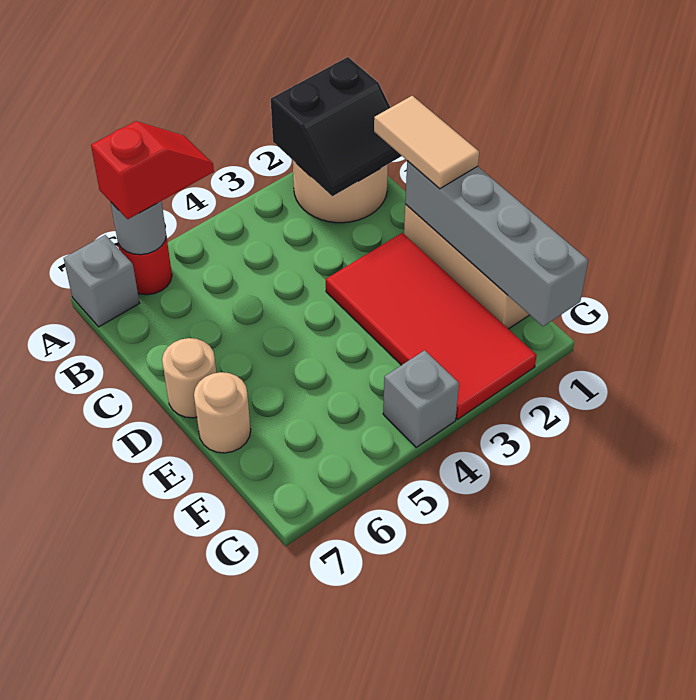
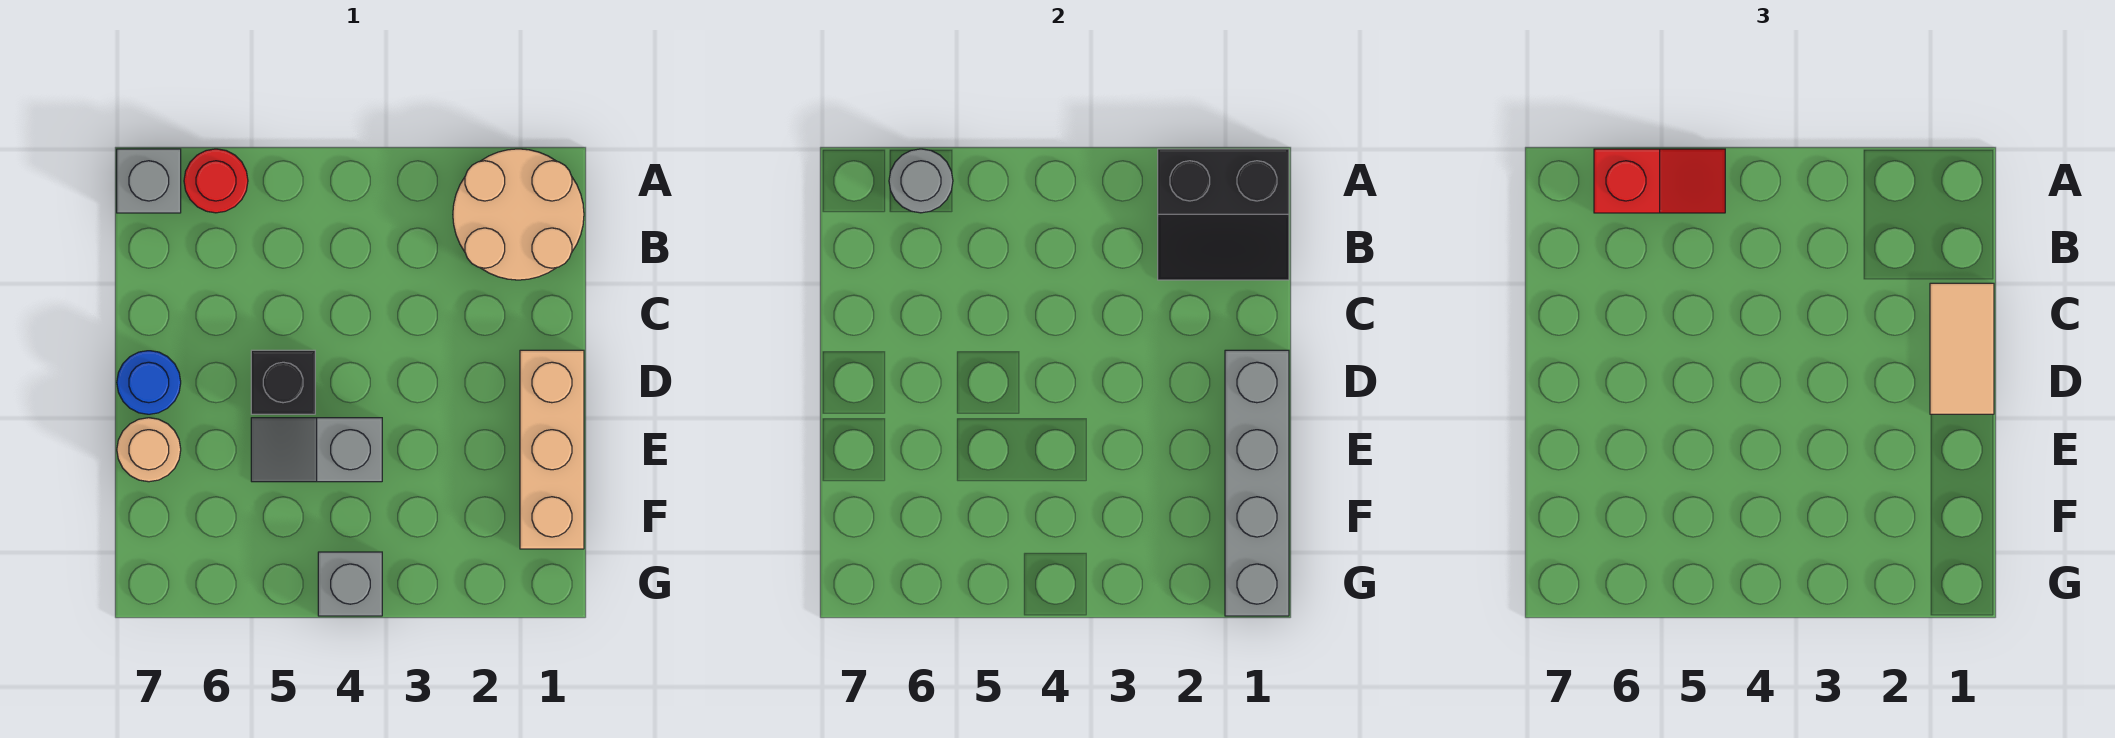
red 2x4 tile [326,233,537,419] -> none
none -> black 1x1 brick [251,350,315,414]
tan 1x1 round brick [162,338,216,418] -> blue 1x1 round brick [117,351,181,414]
none -> grey 1x2 slope [251,418,382,482]

